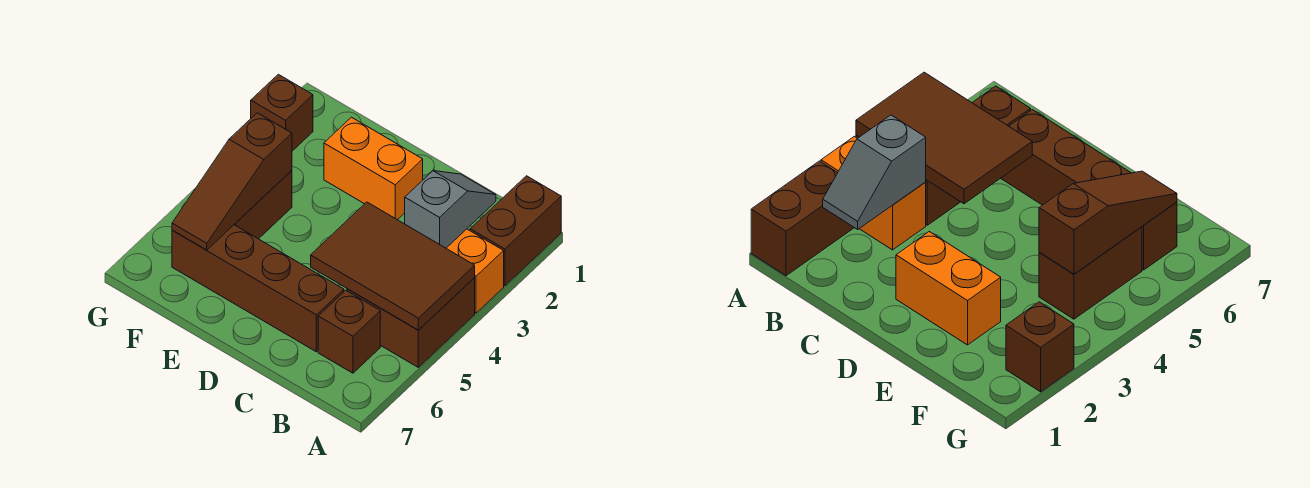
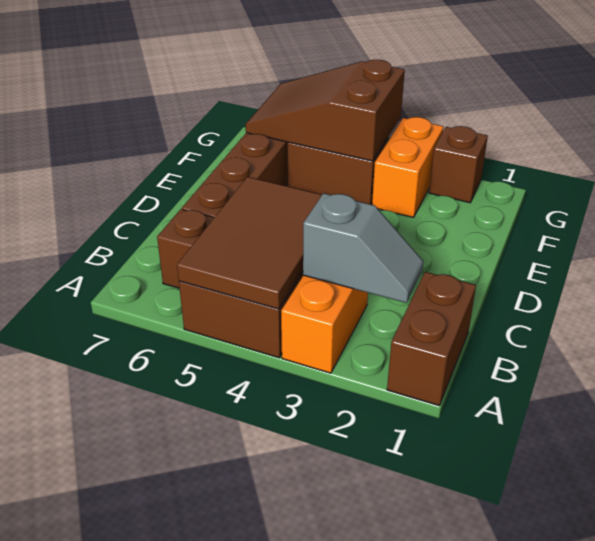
brown 1x2 brick [470,176,561,286] -> brown 1x2 brick turned to [387,272,476,406]
orange 1x2 brick [324,117,423,220] -> orange 1x2 brick moved to [372,117,444,217]
brown 1x3 slope [172,113,292,250] -> brown 2x3 slope [246,60,405,161]

